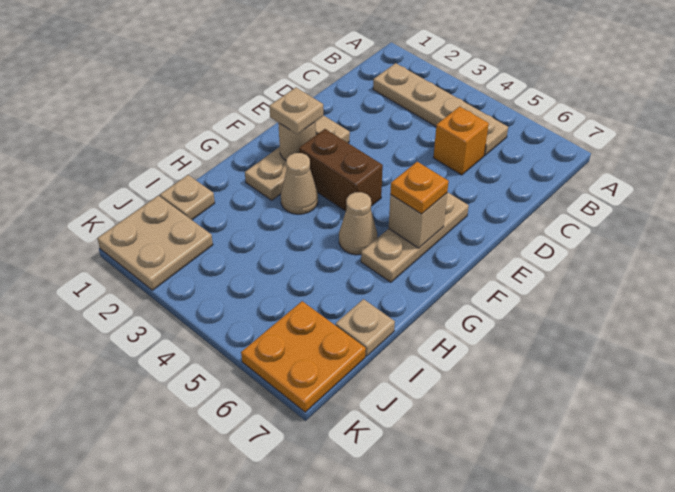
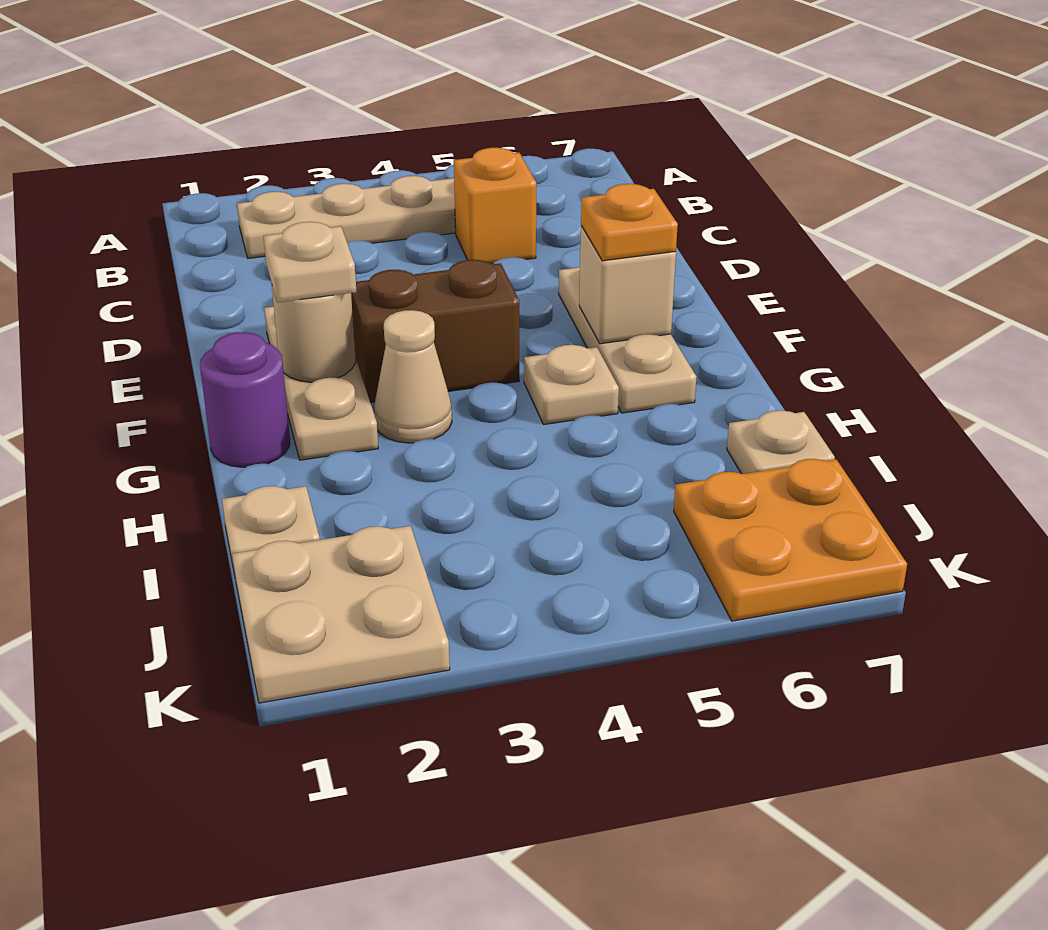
none -> purple 1x1 round brick [200,332,290,467]
tan 1x1 cone [339,192,377,255] -> tan 1x1 plate [524,345,619,425]

